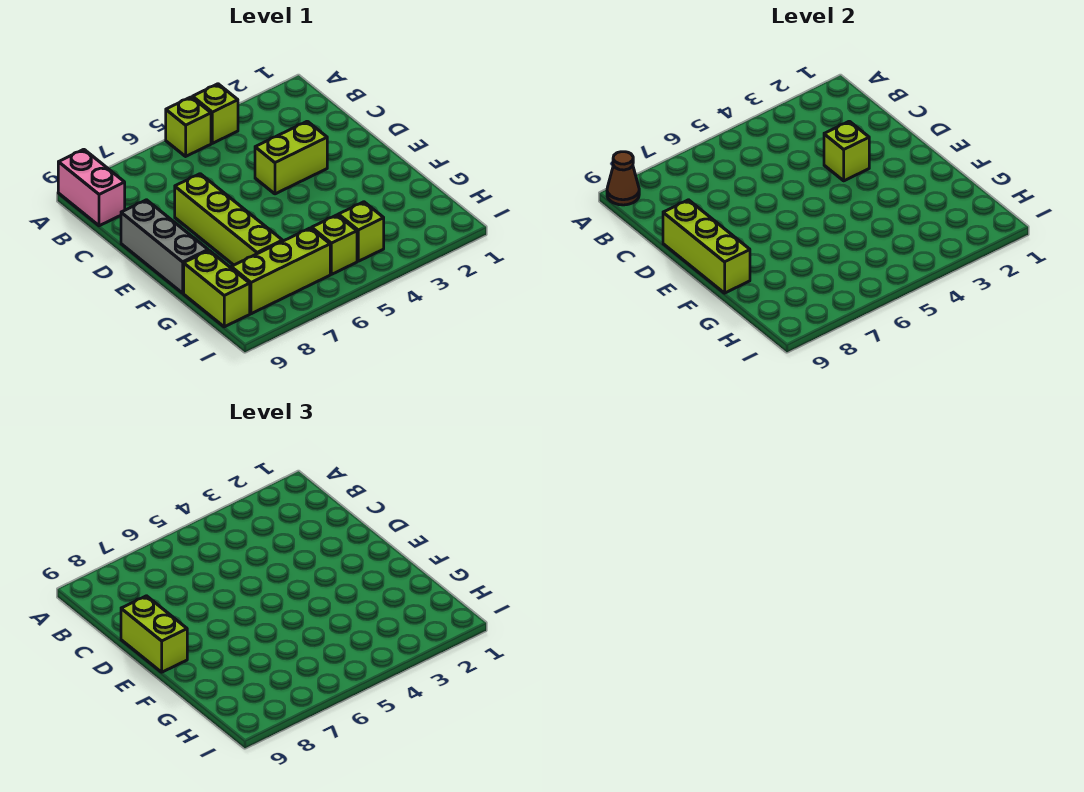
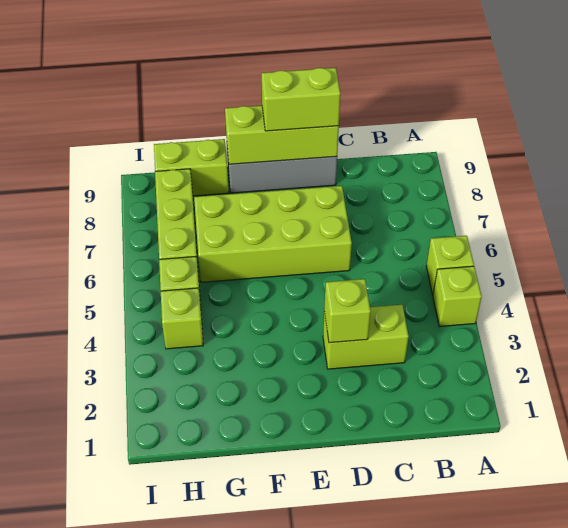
pink 1x2 brick [58,149,125,226] -> none
brown 1x1 cone [607,152,639,205] -> none
lime 1x2 brick [255,121,327,194] -> lime 1x2 brick turned to [323,305,409,369]
lime 1x4 brick [175,174,283,265] -> lime 2x4 brick [194,186,352,282]

